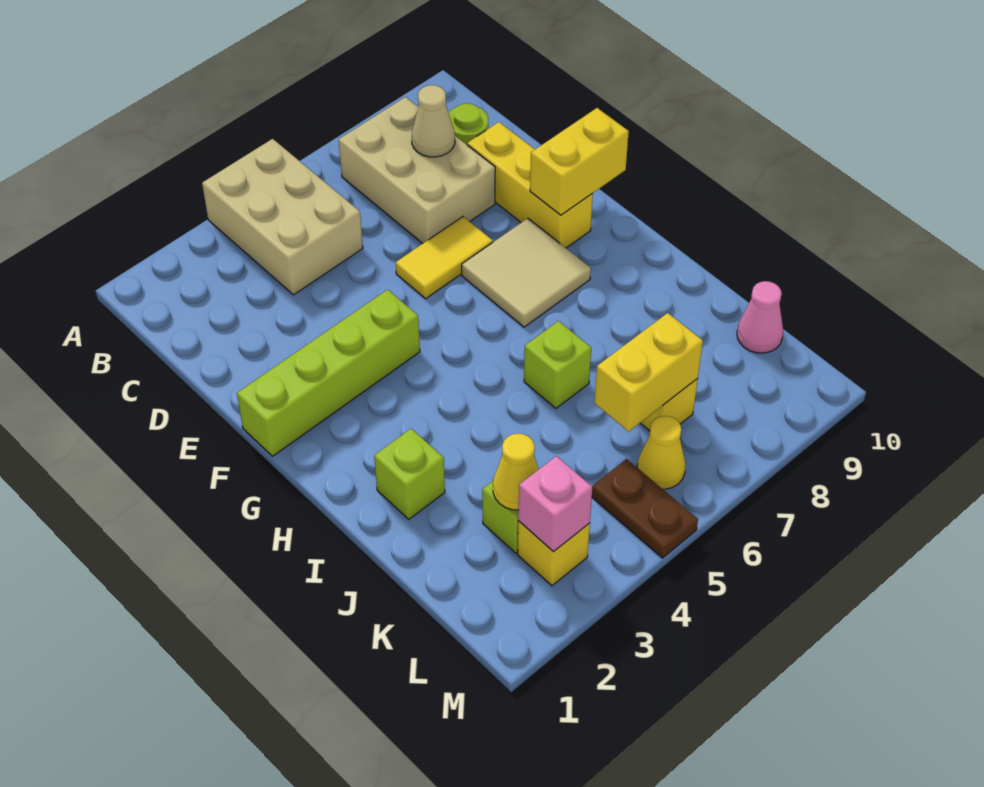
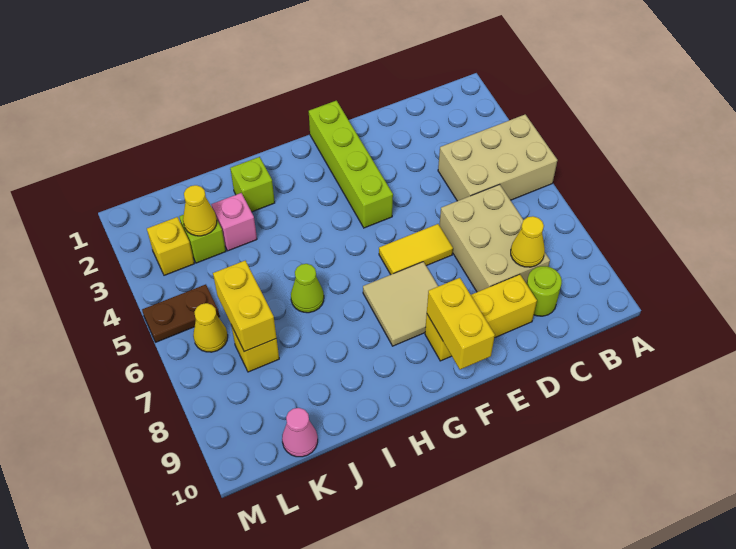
tan 2x3 brick [339,97,495,244] -> tan 2x3 brick turned to [439,184,550,292]
tan 1x1 cone [412,85,455,157] -> yellow 1x1 cone [511,216,545,267]
yellow 1x2 tile [396,217,493,299] -> yellow 1x2 tile turned to [379,224,453,275]
lime 1x1 brick [524,321,591,408] -> lime 1x1 cone [291,264,324,313]
pink 1x1 brick [518,456,592,552] -> pink 1x1 brick moved to [211,193,257,251]

